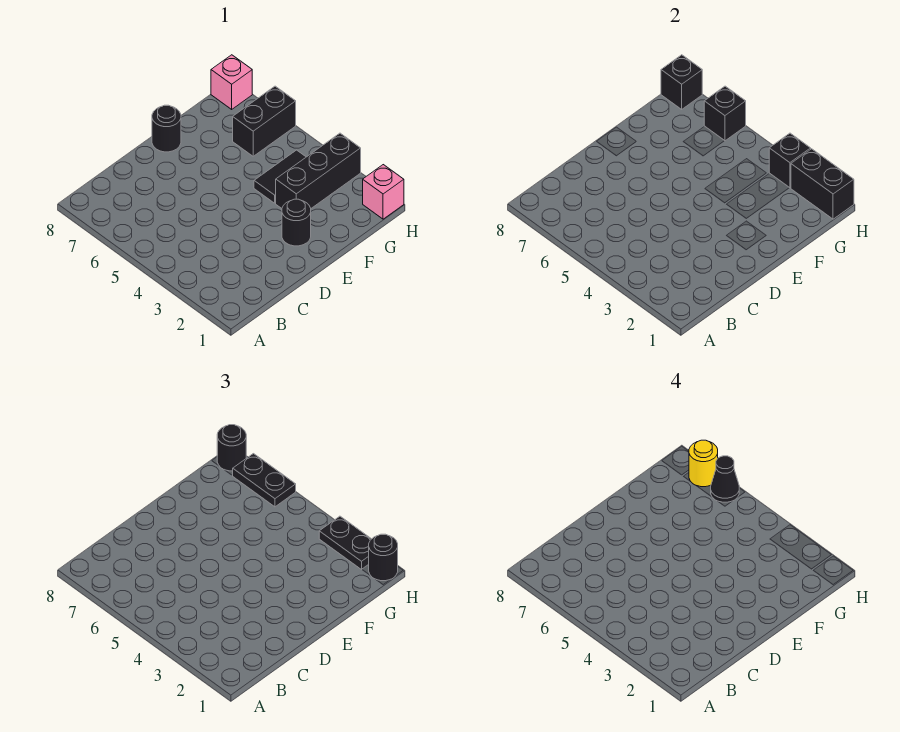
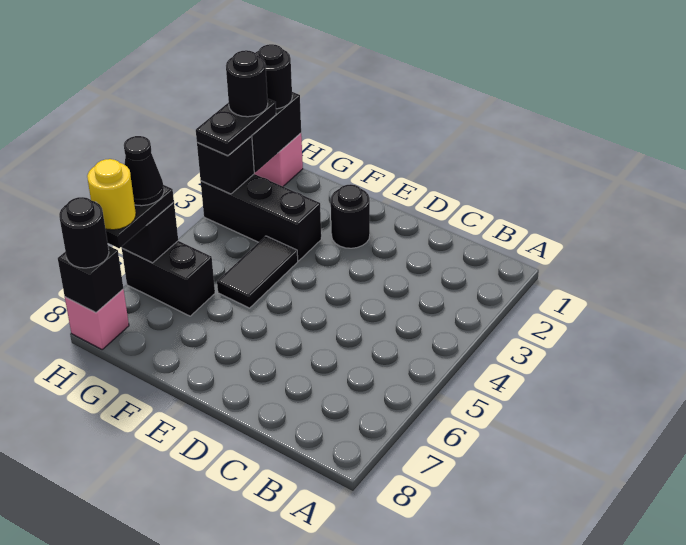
black 1x1 round brick [152,105,181,152] -> black 1x1 round brick moved to [226,50,268,117]
black 1x2 tile [254,150,306,203] -> black 1x2 tile turned to [217,236,298,308]

